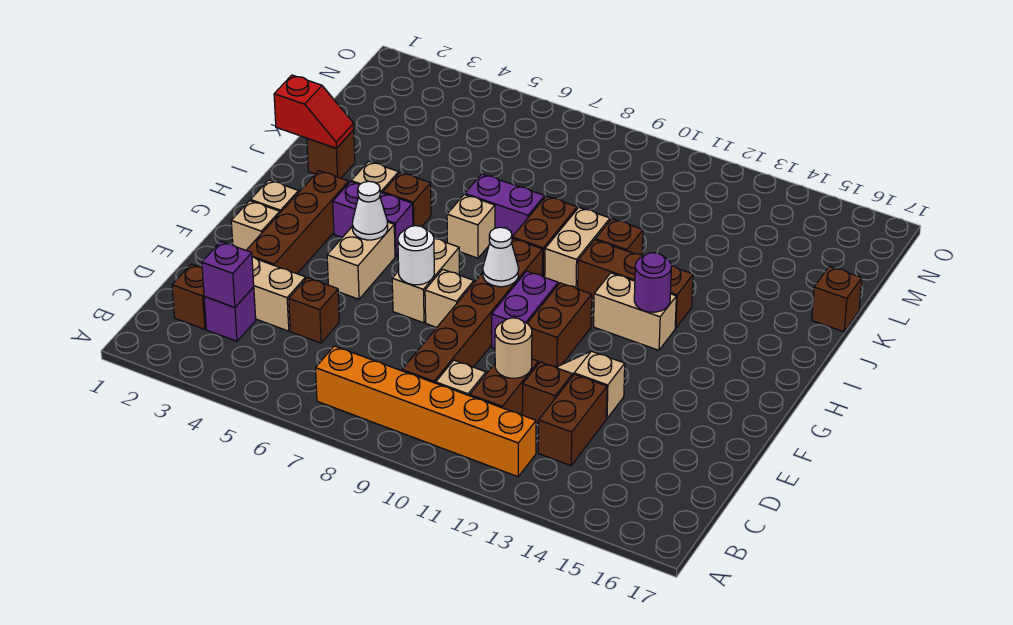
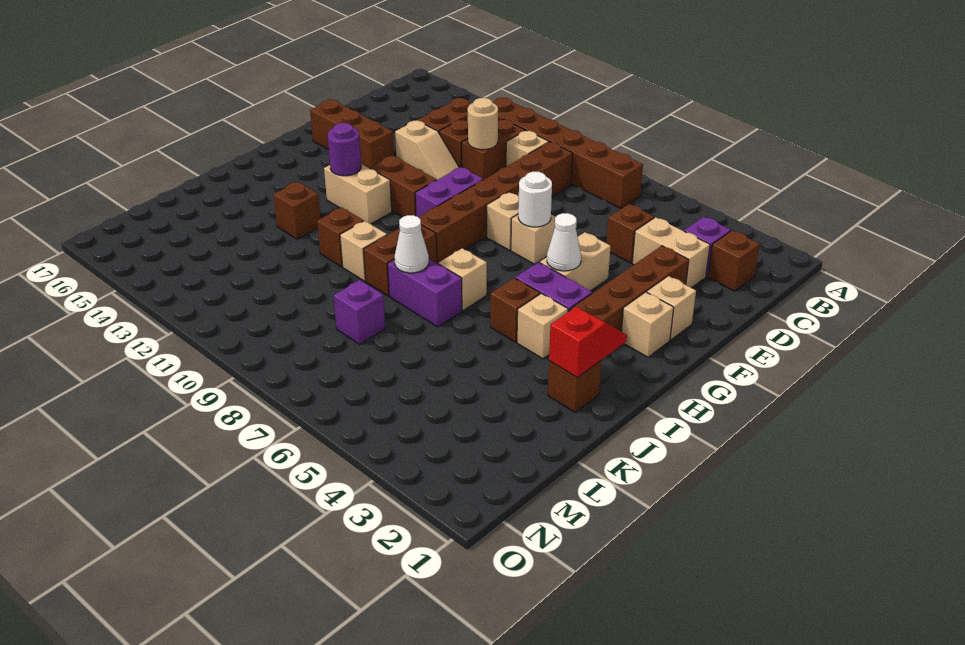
orange 1x6 brick [316,346,536,477] -> brown 1x6 brick [493,98,643,208]
purple 1x1 brick [202,242,254,308] -> purple 1x1 brick moved to [334,280,385,344]
tan 1x2 brick [392,239,459,323] -> tan 1x1 brick [511,215,555,264]
brown 1x2 brick [527,283,592,368] -> brown 1x2 brick turned to [370,156,437,217]
white 1x1 cone [483,227,519,287] -> white 1x1 cone moved to [395,215,429,273]
tan 1x2 brick [545,208,610,289] -> tan 1x1 brick [340,221,387,281]
brown 1x3 brick [578,240,693,328] -> brown 1x3 brick moved to [310,99,394,168]
red 1x2 slope [274,75,354,148] -> red 1x2 slope turned to [549,307,627,378]
brown 1x1 brick [812,266,862,332] -> brown 1x1 brick moved to [273,182,321,239]

